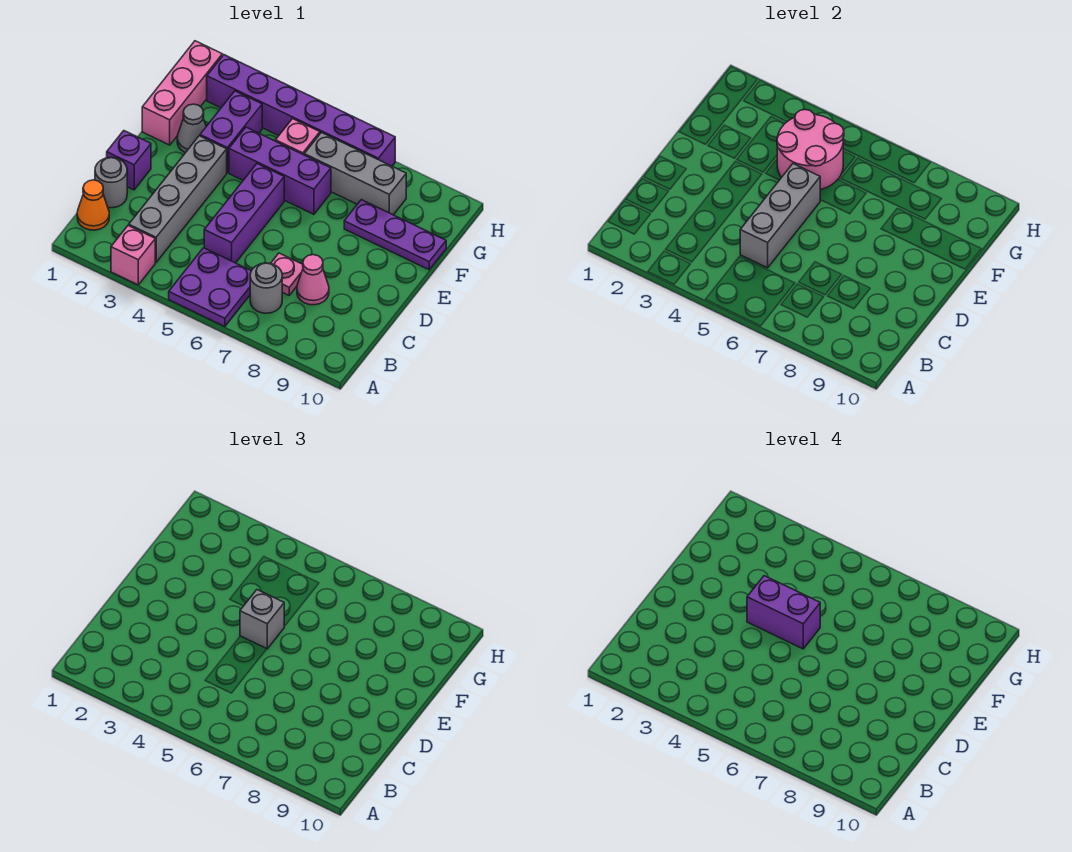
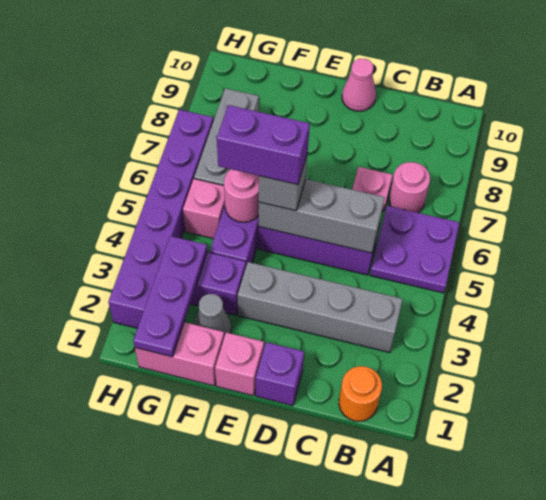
pink 1x1 brick [111,225,155,285] -> pink 1x1 brick moved to [215,332,264,396]
orange 1x1 cone [77,180,109,230] -> orange 1x1 round brick [339,366,382,421]
grey 1x1 round brick [250,263,282,313] -> pink 1x1 round brick [389,162,430,213]
grey 1x1 round brick [95,158,127,208] -> none
pink 1x1 cone [297,255,329,305] -> pink 1x1 cone moved to [342,59,376,111]
purple 1x2 brick [747,576,820,649] -> purple 1x2 brick turned to [217,105,310,185]
pink 1x3 brick [142,41,222,145] -> pink 1x2 brick [135,322,224,386]
pink 2x2 round brick [777,110,844,190] -> pink 1x1 round brick [224,169,259,222]
purple 1x3 plate [344,200,446,270] -> purple 1x3 plate moved to [133,236,207,357]

